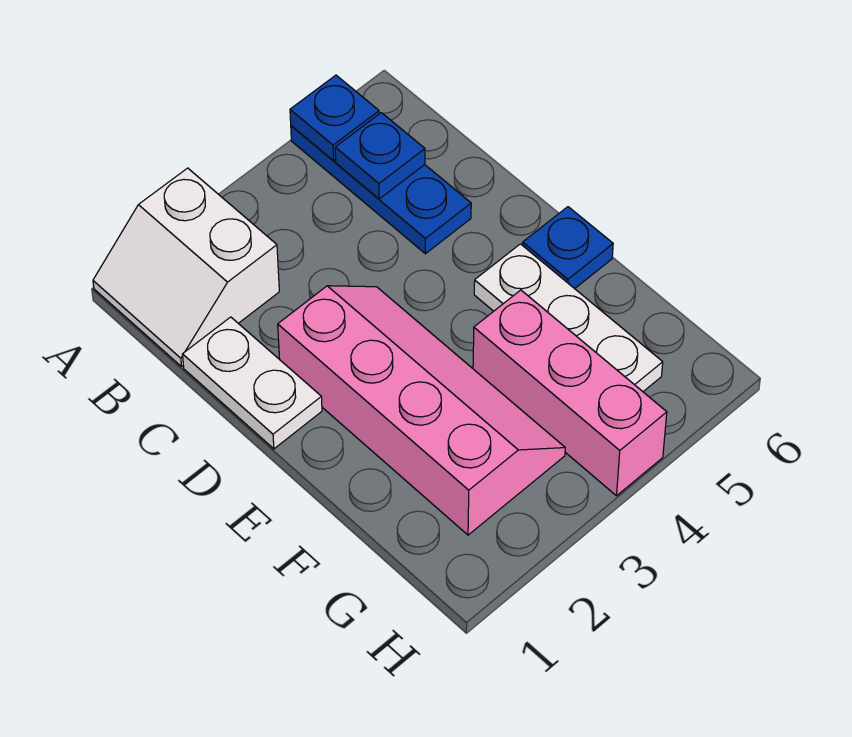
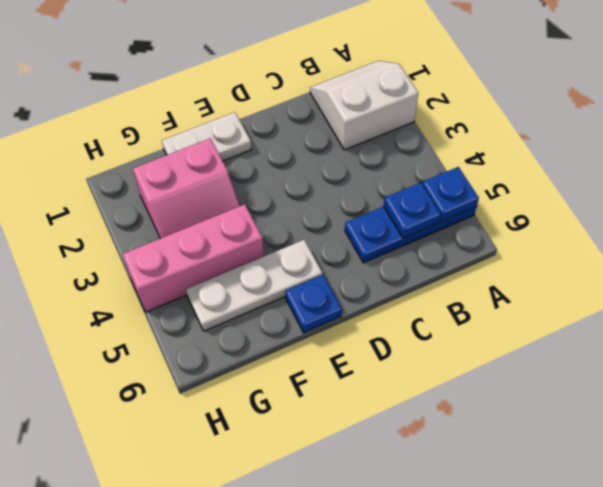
white 1x2 plate [183,317,322,449] -> white 1x2 plate moved to [162,112,252,161]
pink 2x4 slope [278,286,565,535] -> pink 2x2 slope [133,138,240,239]

